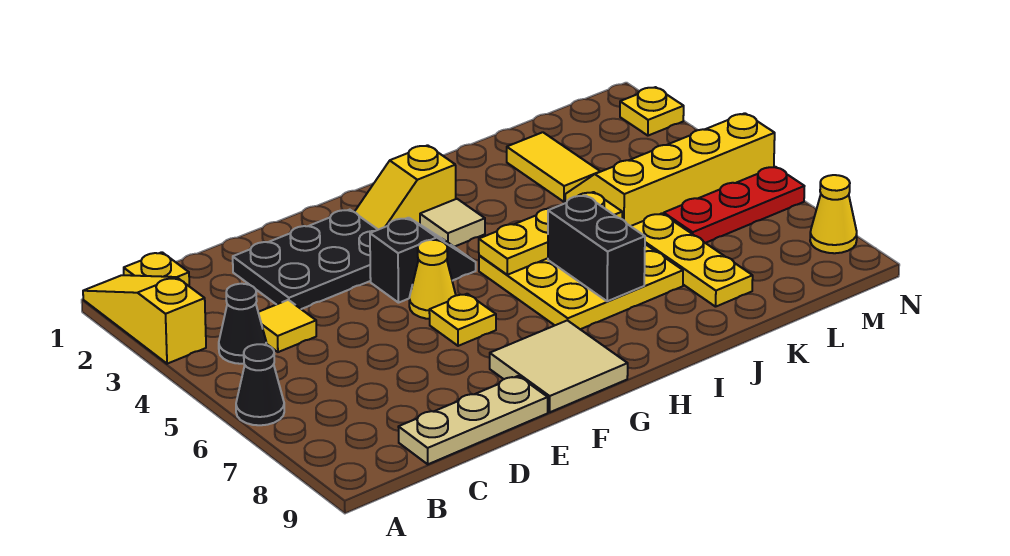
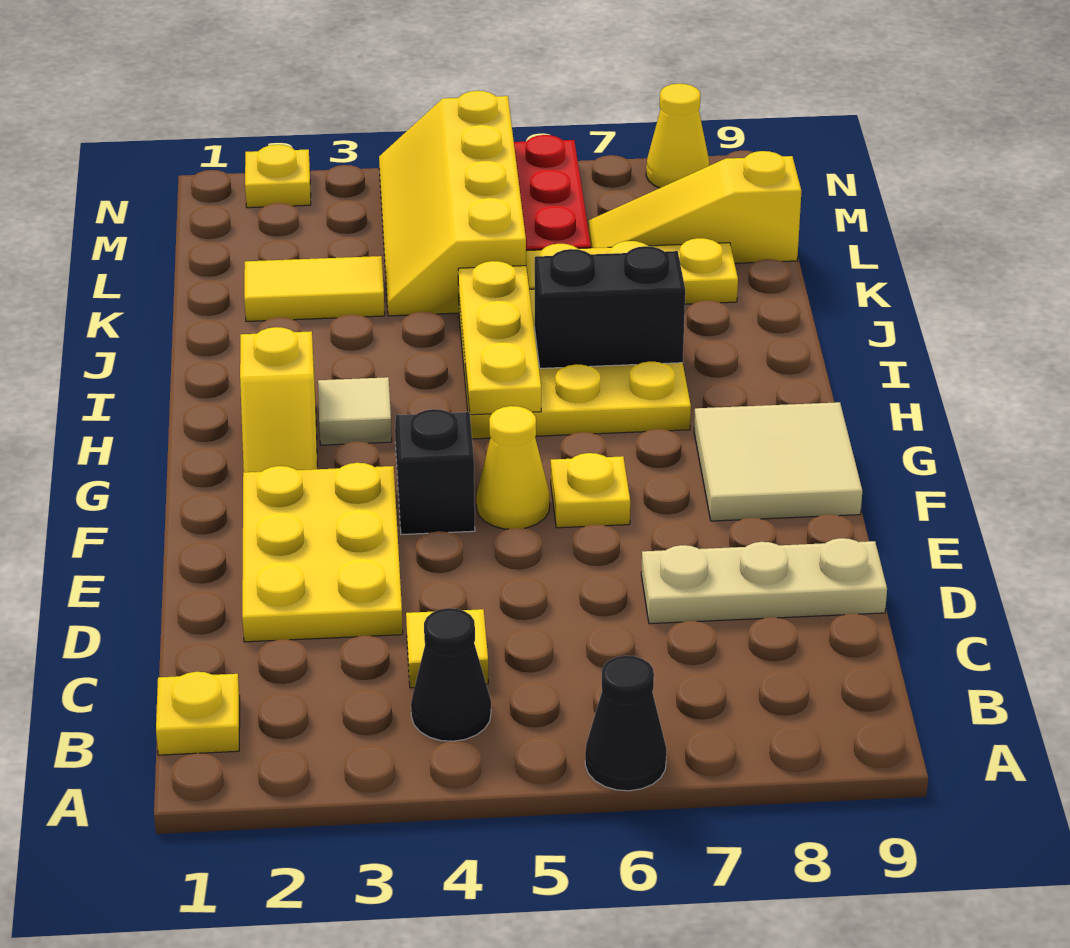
yellow 1x3 slope [83,275,206,364] -> yellow 1x3 slope moved to [588,151,801,263]
tan 1x3 plate [399,376,548,464] -> tan 1x3 plate turned to [641,538,887,624]
black 2x3 plate [233,210,378,309] -> yellow 2x3 plate [242,463,403,642]

